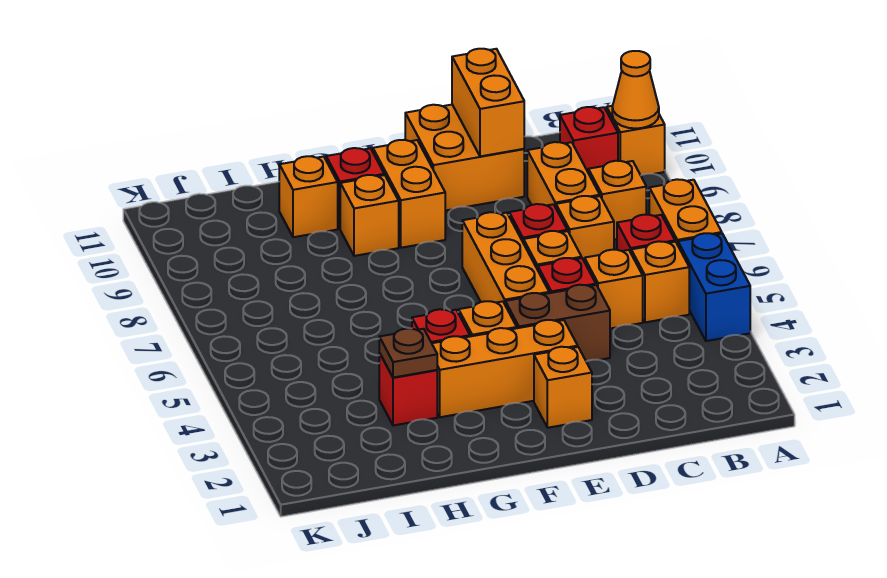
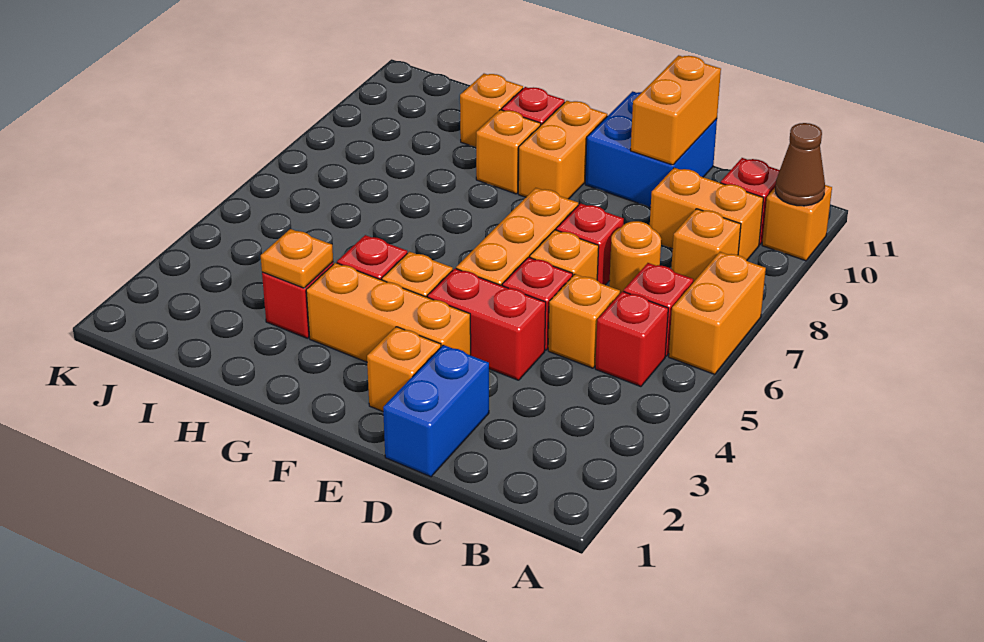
blue 1x2 brick [678,233,750,341] -> blue 1x2 brick moved to [383,345,489,477]
orange 1x1 cone [612,51,659,129] -> brown 1x1 cone [775,123,825,206]
orange 1x1 brick [631,241,689,322] -> red 1x1 brick [595,291,668,387]
orange 1x1 brick [556,196,614,262] -> orange 1x1 round brick [609,221,661,293]
orange 1x2 brick [527,142,600,208] -> orange 1x2 brick turned to [650,168,763,260]
brown 1x2 brick [505,285,610,361] -> red 1x2 brick [427,269,546,380]
orange 2x2 brick [405,105,524,211] -> blue 2x2 brick [585,91,717,207]
brown 1x1 plate [379,329,437,378] -> orange 1x1 plate [261,229,333,288]

